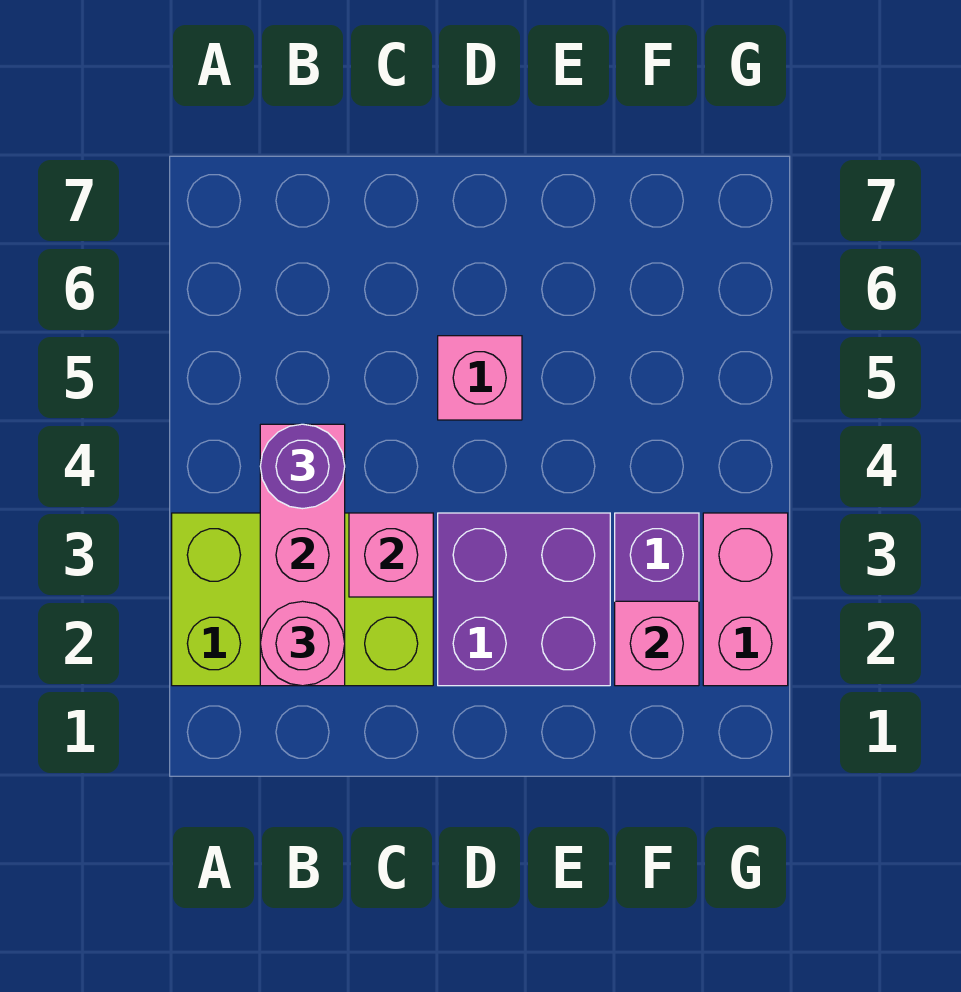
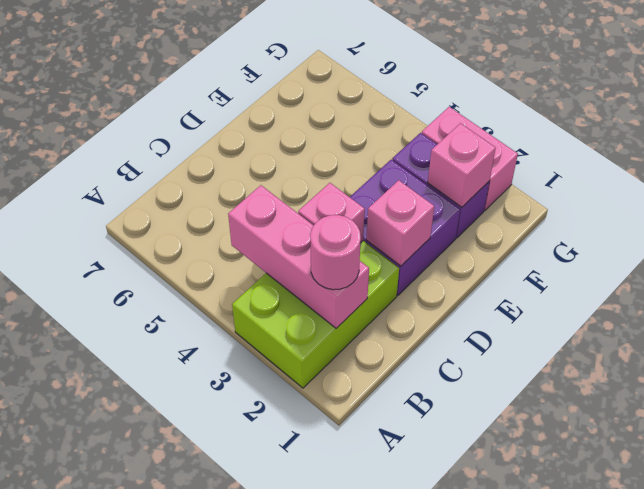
purple 1x1 round brick [260,424,345,509] -> none
pink 1x1 brick [438,336,522,420] -> pink 1x1 brick moved to [366,180,434,266]

